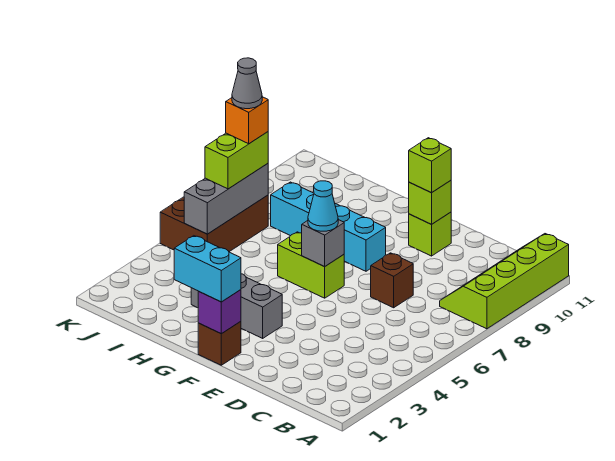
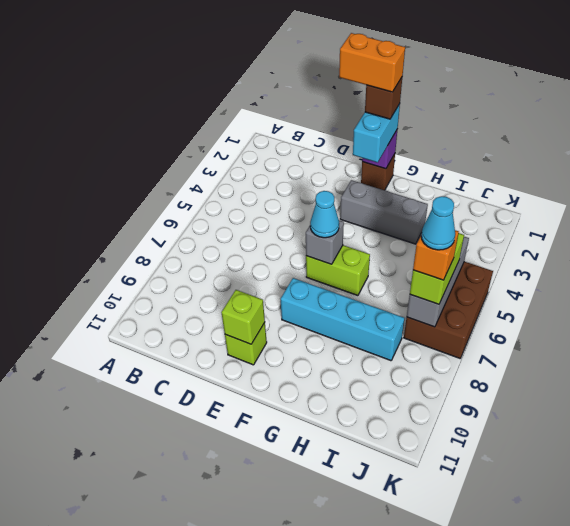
lime 2x4 slope [440,234,569,329] -> none
brown 1x1 brick [371,253,413,308] -> brown 1x1 brick moved to [365,77,402,119]
none -> orange 1x2 brick [339,33,405,92]
lime 1x1 brick [409,138,451,193] -> none
cyan 1x2 brick [174,236,241,302] -> cyan 1x2 brick turned to [353,104,400,162]
grey 1x1 cone [232,58,262,109] -> cyan 1x1 cone [421,196,455,250]

